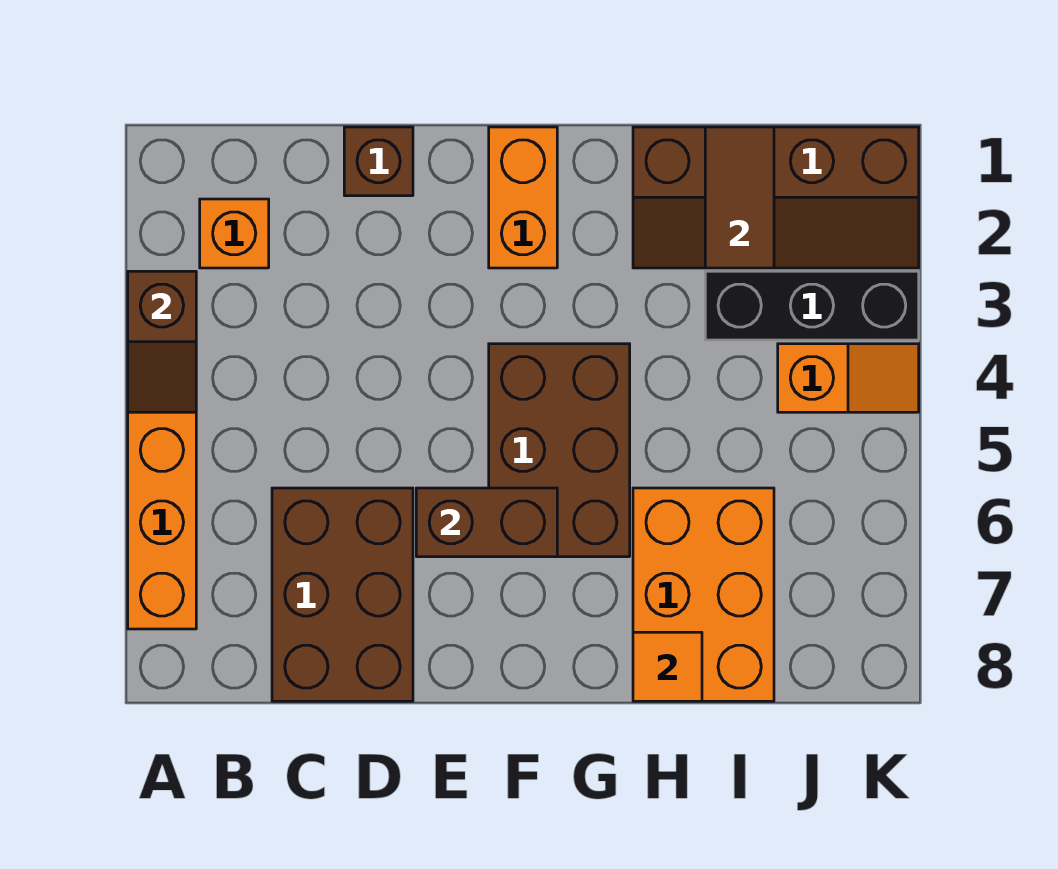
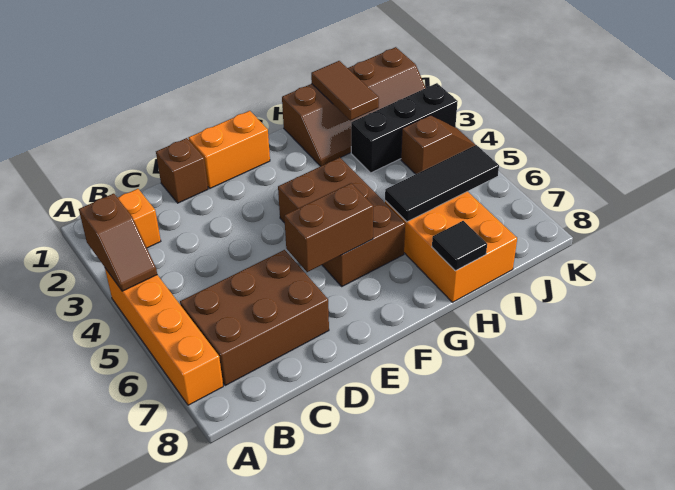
brown 2x3 brick [272,488,413,701] -> brown 2x3 brick turned to [180,250,329,386]
orange 1x2 brick [489,127,557,268] -> orange 1x2 brick turned to [189,111,270,188]
none -> black 1x3 tile [385,145,499,222]
orange 1x1 tile [633,632,702,701] -> black 1x1 tile [432,221,487,271]
orange 1x2 slope [778,344,919,412] -> brown 1x2 slope [401,115,475,174]

